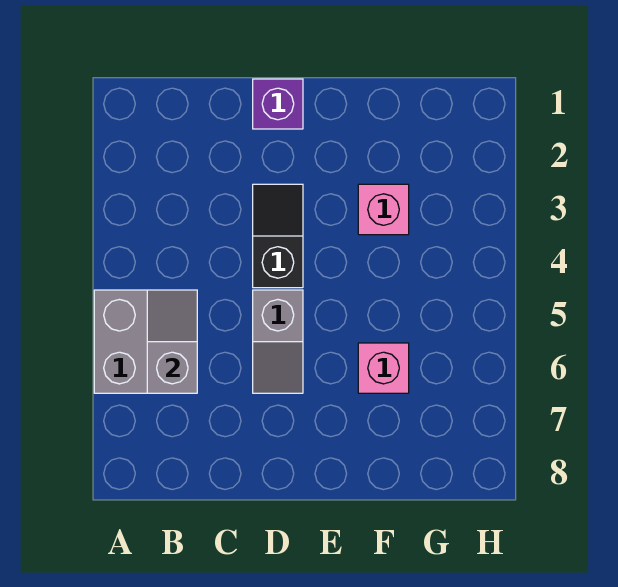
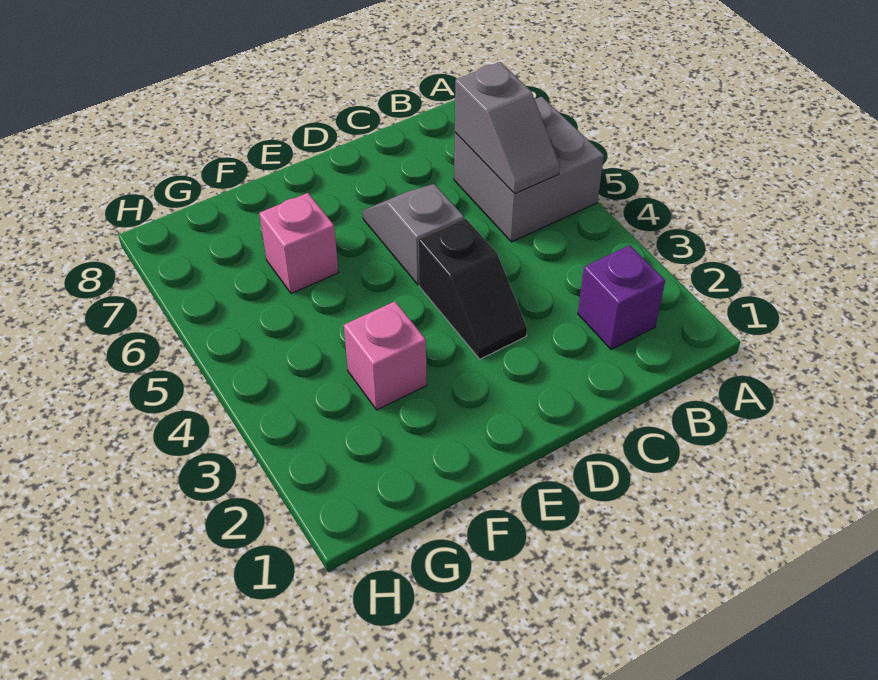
purple 1x1 brick [253,79,303,129] -> purple 1x1 brick moved to [578,245,665,350]

